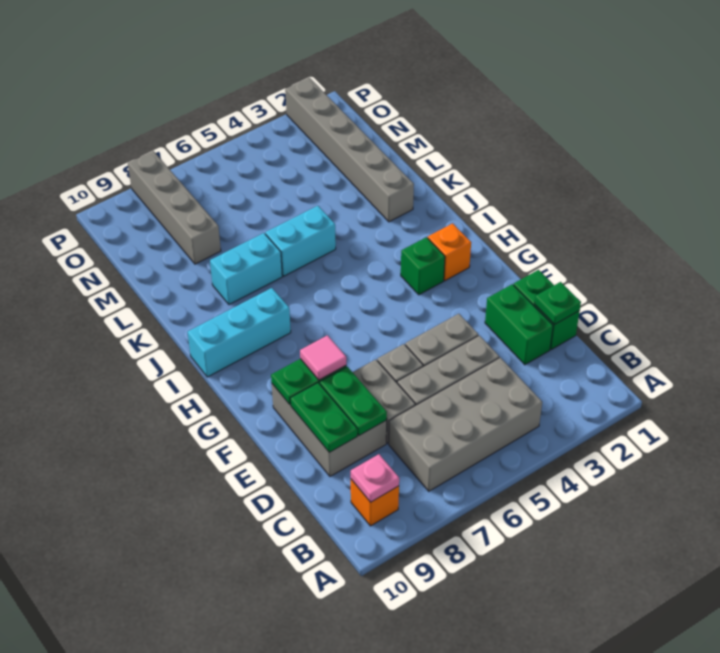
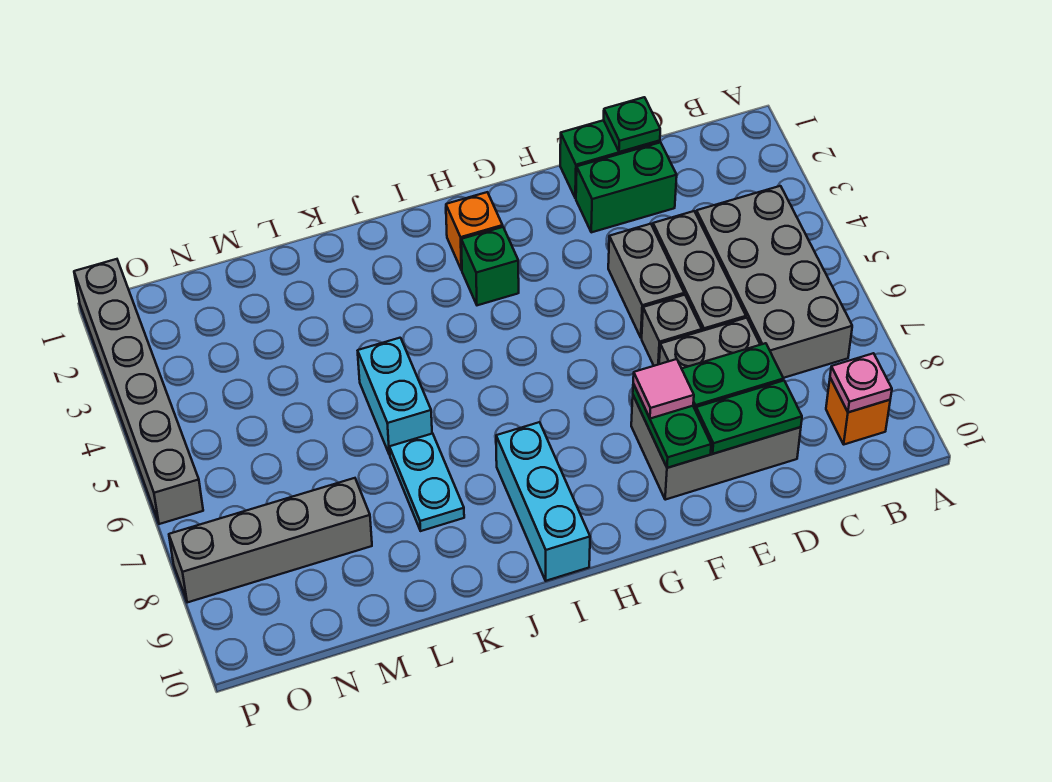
grey 1x6 brick [285,78,414,222] -> grey 1x6 brick turned to [74,259,203,524]
cyan 1x2 brick [210,233,282,305] -> cyan 1x2 plate [390,434,464,531]

